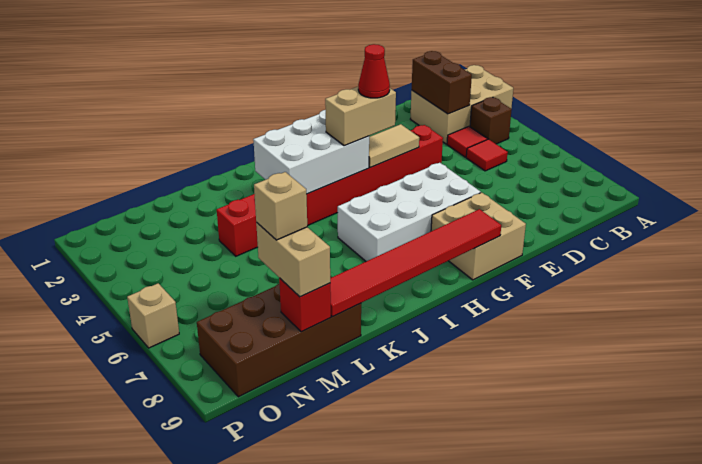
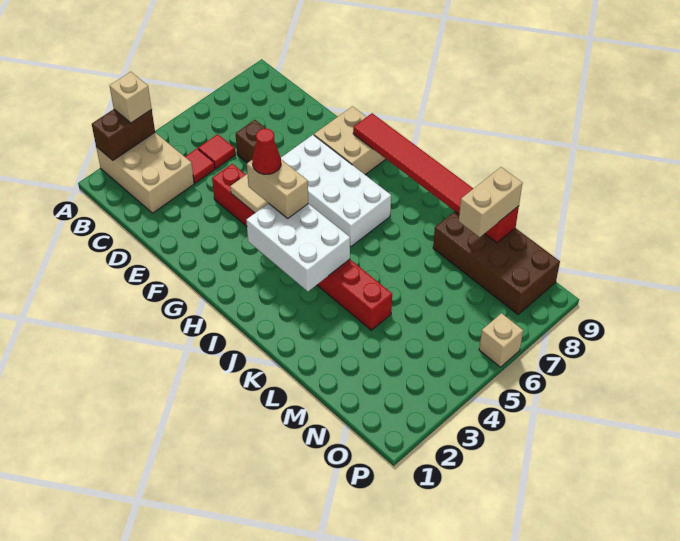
brown 1x1 brick [470,97,512,144] -> brown 1x1 brick moved to [236,120,266,163]
brown 1x2 brick [412,51,472,114] -> brown 1x2 brick moved to [92,109,155,160]
tan 1x1 brick [254,172,307,240] -> tan 1x1 brick moved to [110,72,152,123]

